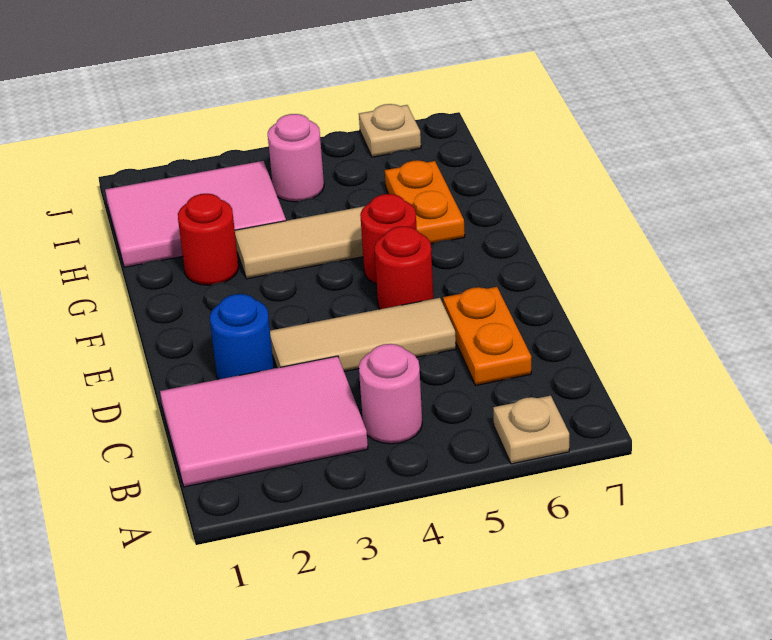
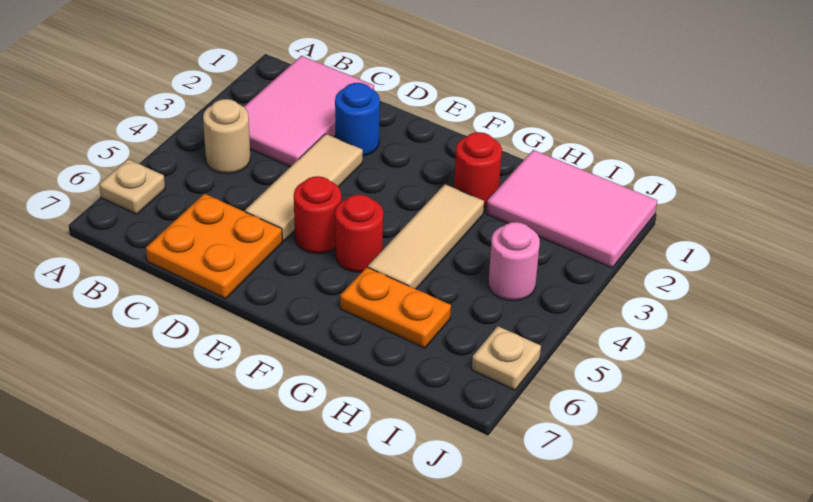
pink 1x1 round brick [359,344,422,444] -> tan 1x1 round brick [203,99,250,174]
orange 1x2 plate [443,287,531,385] -> orange 2x2 plate [146,194,282,298]
pink 2x3 tile [105,161,286,267] -> pink 2x3 tile turned to [486,150,657,268]

